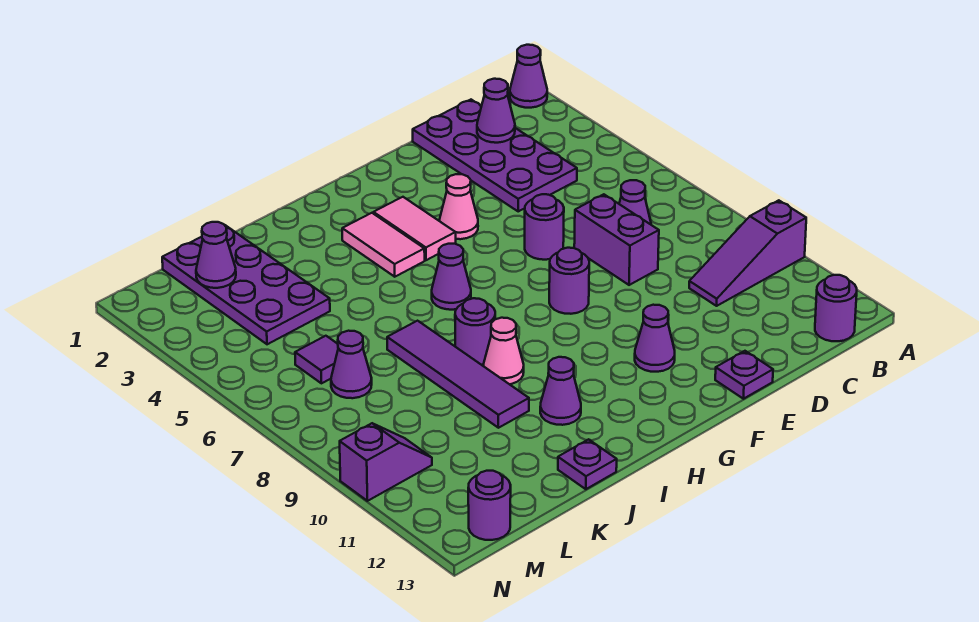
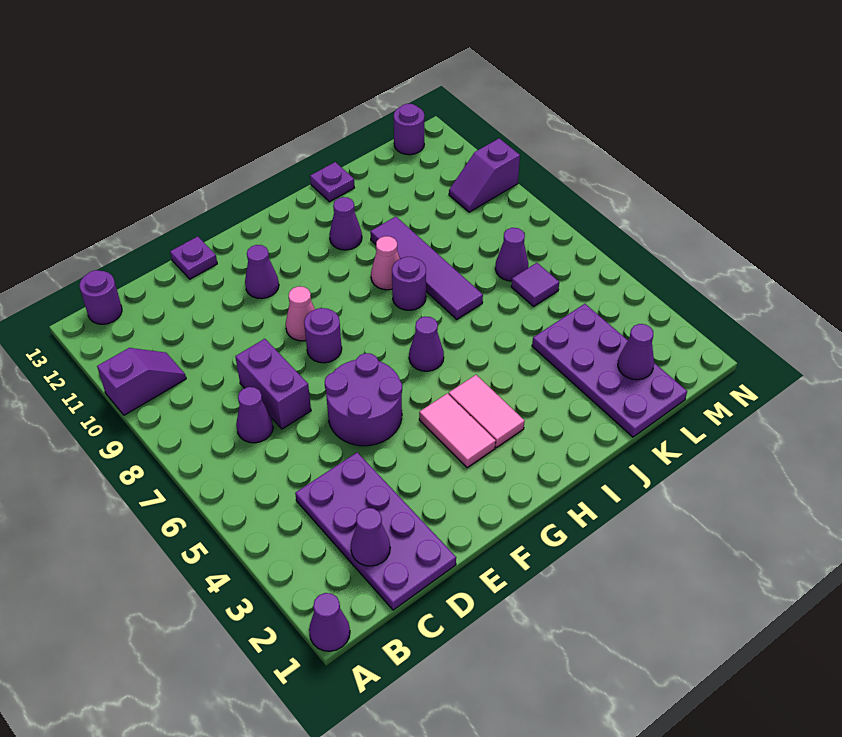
purple 1x3 slope [689,200,806,306] -> purple 1x2 slope [97,348,186,415]
purple 1x1 round brick [525,194,564,260] -> purple 2x2 round brick [325,353,402,446]
pink 1x1 cone [440,174,478,239] -> pink 1x1 cone moved to [286,286,315,341]

